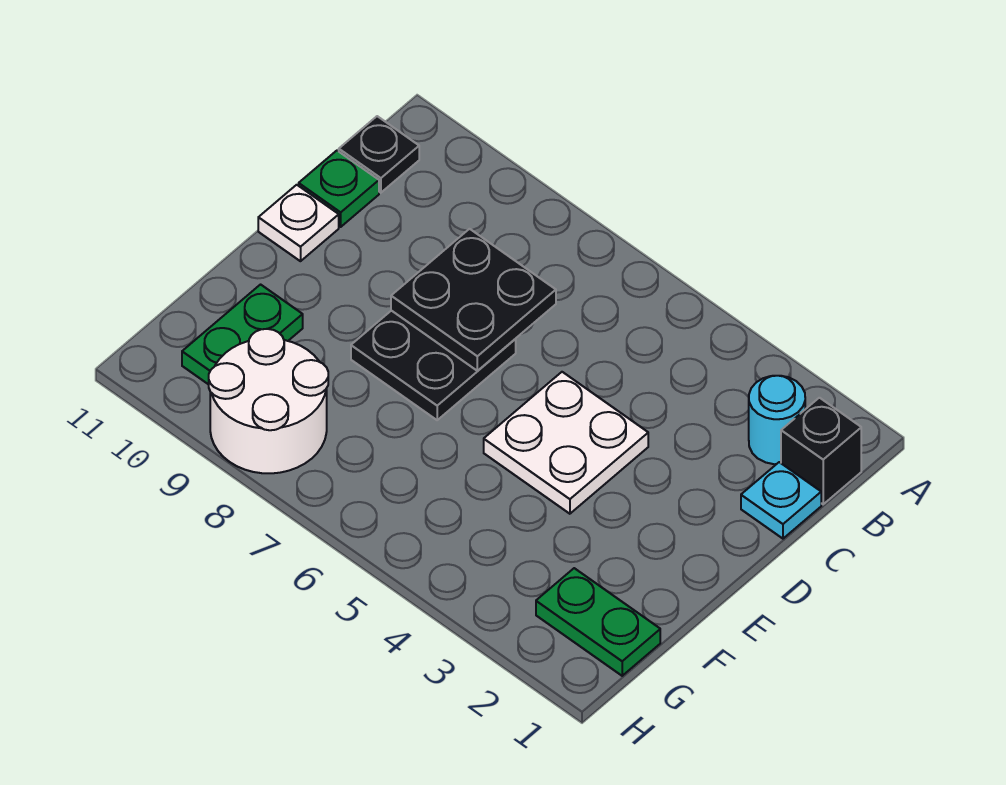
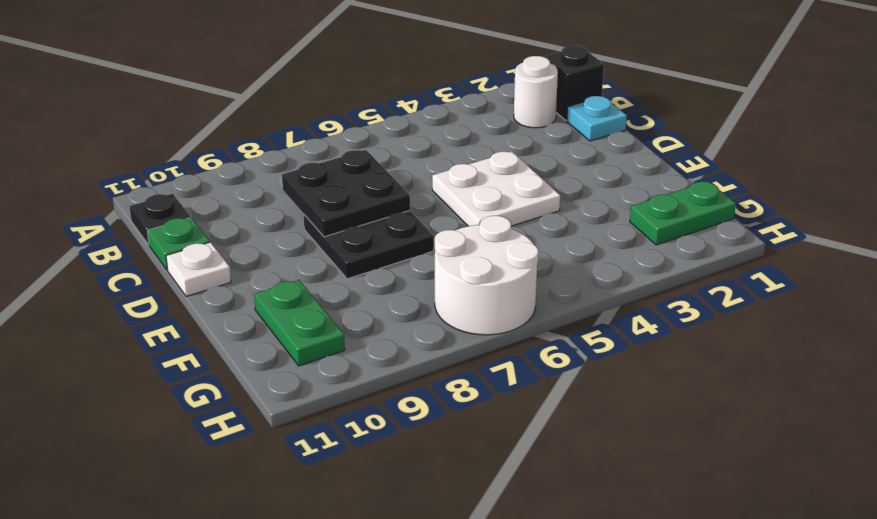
cyan 1x1 round brick [749,376,805,464] -> white 1x1 round brick [514,56,558,128]
white 2x2 round brick [209,329,328,473] -> white 2x2 round brick moved to [435,216,539,335]

